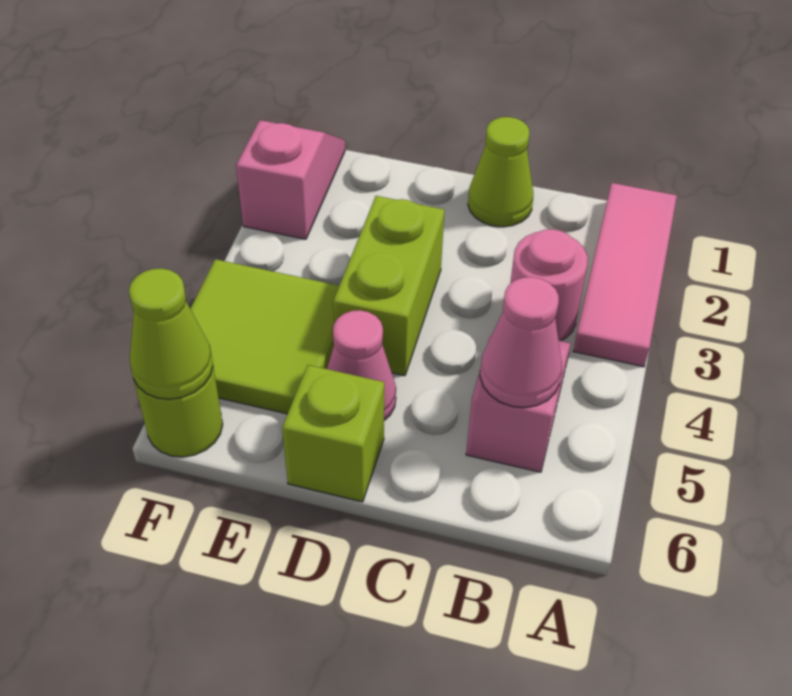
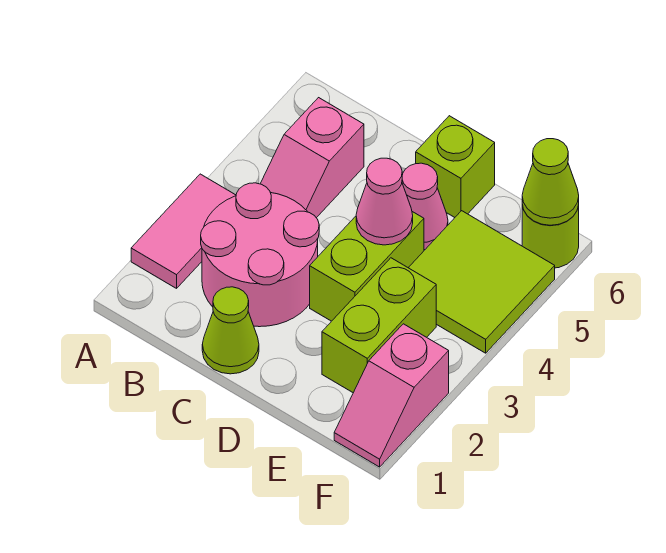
pink 1x3 tile [573,183,677,367] -> pink 1x2 tile [131,174,236,288]
pink 1x1 round brick [510,229,588,341] -> pink 2x2 round brick [201,183,319,327]
pink 1x1 cone [480,277,562,408] -> pink 1x1 cone moved to [356,158,413,245]
none -> lime 1x2 brick [322,258,436,393]

